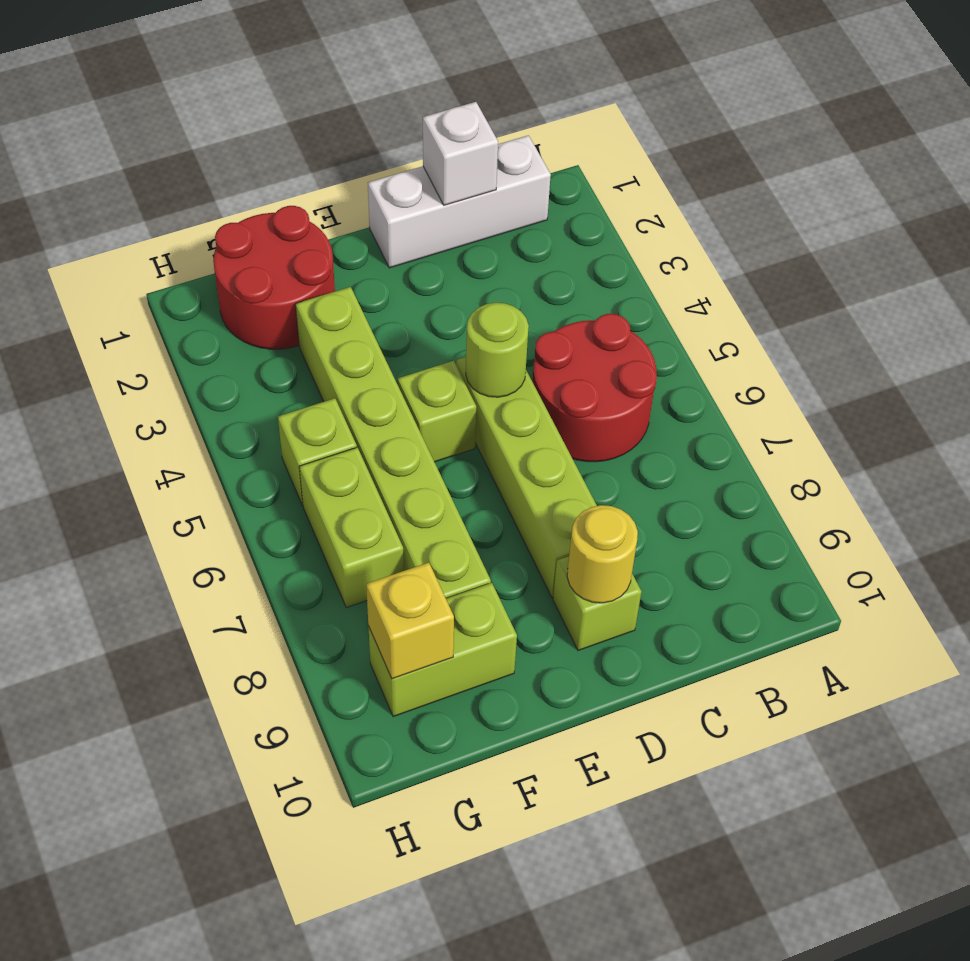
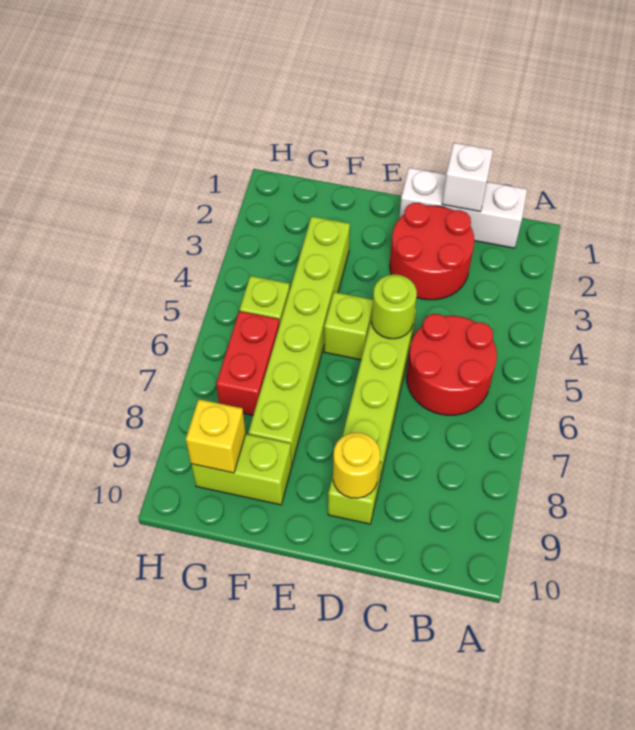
red 2x2 round brick [213,206,335,349] -> red 2x2 round brick moved to [390,203,474,300]
lime 1x2 brick [299,447,404,608] -> red 1x2 brick [216,311,280,415]

